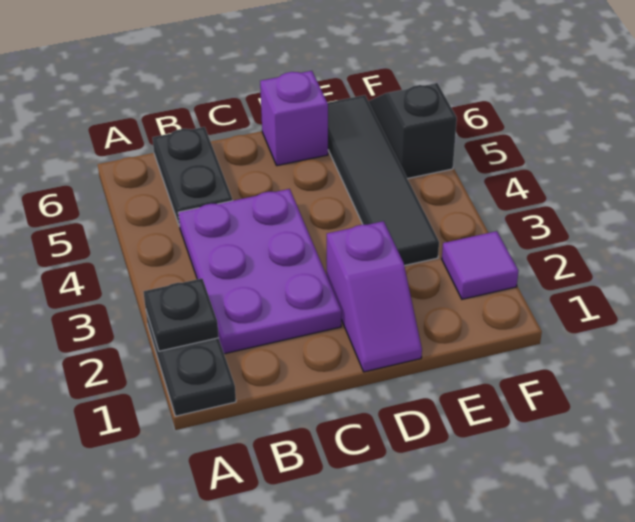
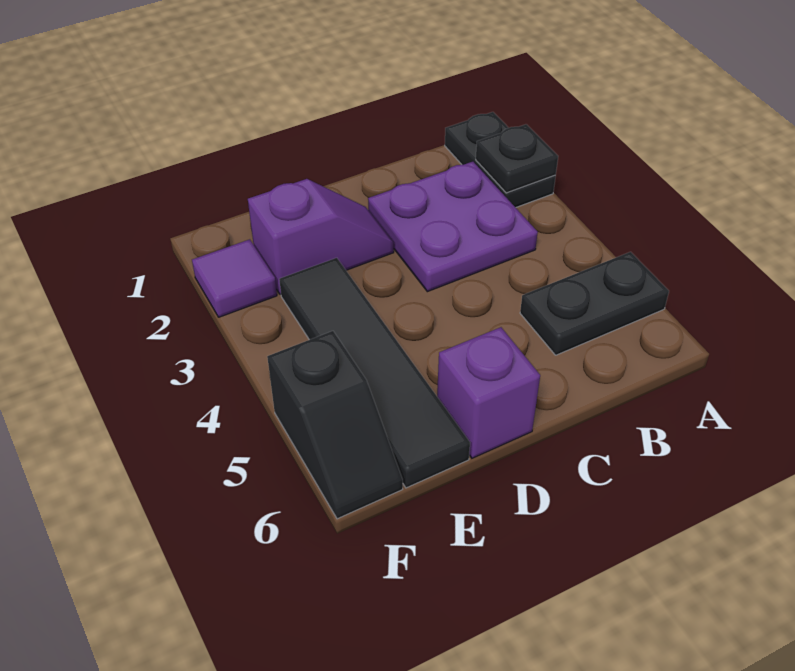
purple 2x3 plate [178,189,342,354] -> purple 2x2 plate [368,162,538,292]
black 1x2 plate [153,127,233,226] -> black 1x2 plate turned to [520,252,669,355]
purple 1x2 slope [327,221,422,372] -> purple 1x2 slope turned to [248,179,394,295]

